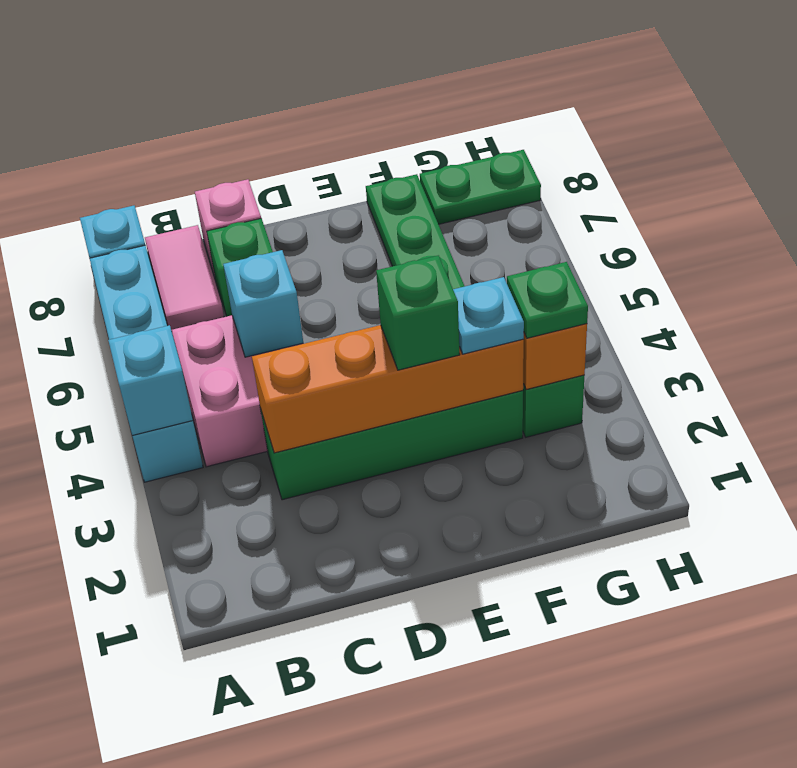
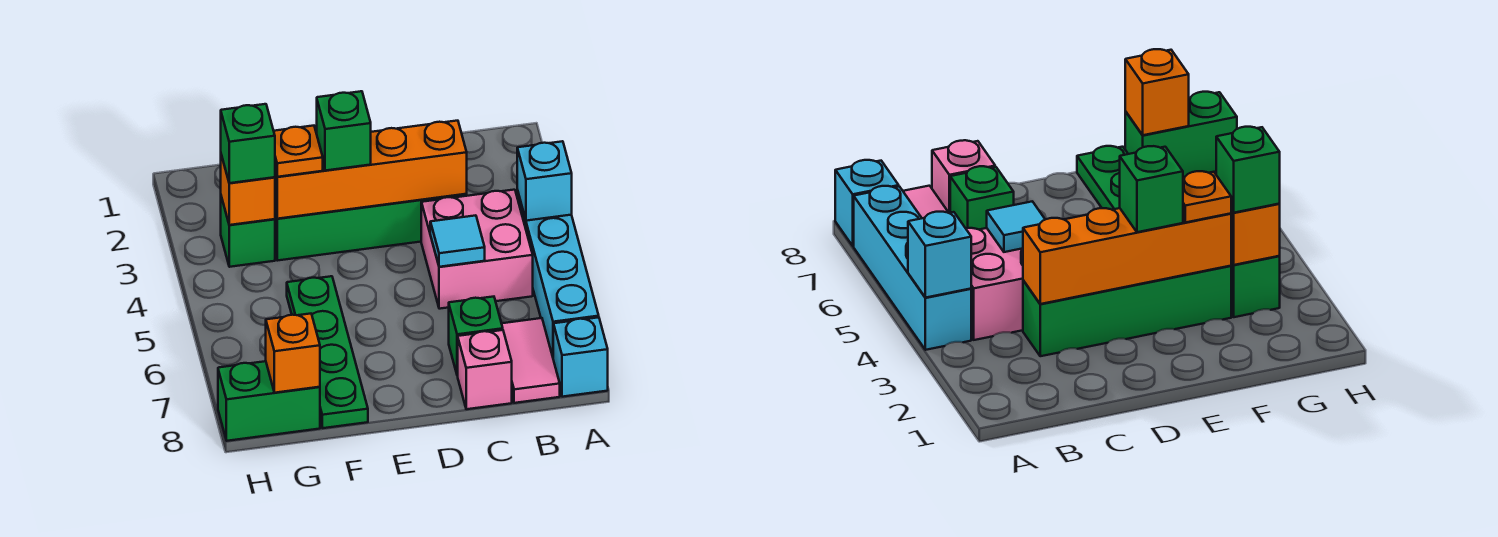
cyan 1x1 brick [223,250,303,357] -> cyan 1x1 tile [430,215,485,267]
cyan 1x1 plate [453,277,524,354] -> orange 1x1 plate [274,126,323,177]
green 1x1 plate [507,262,588,338] -> green 1x1 brick [221,104,275,183]
green 1x2 plate [420,150,541,224] -> green 1x2 brick [218,361,320,441]
none -> orange 1x1 brick [266,314,320,393]

